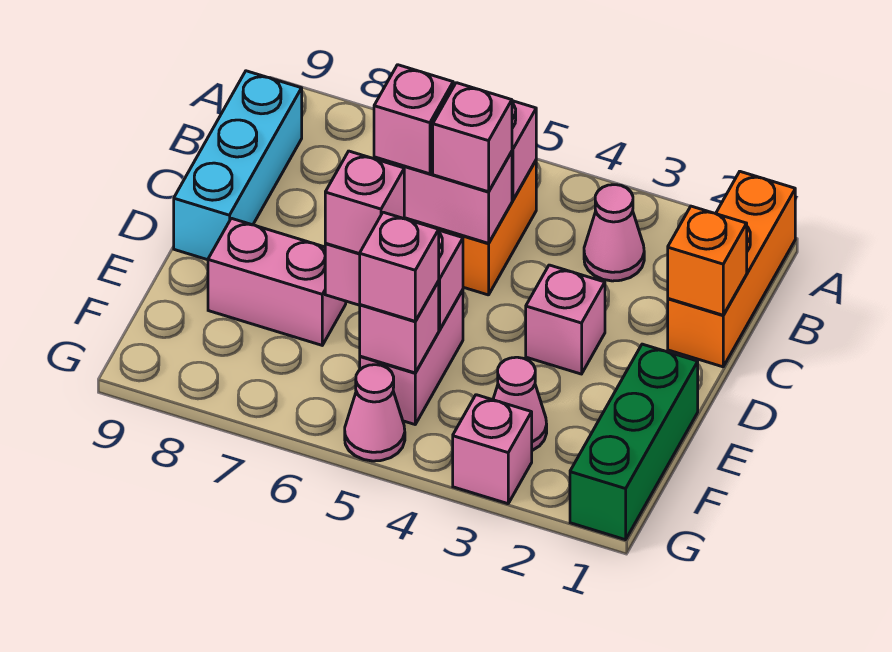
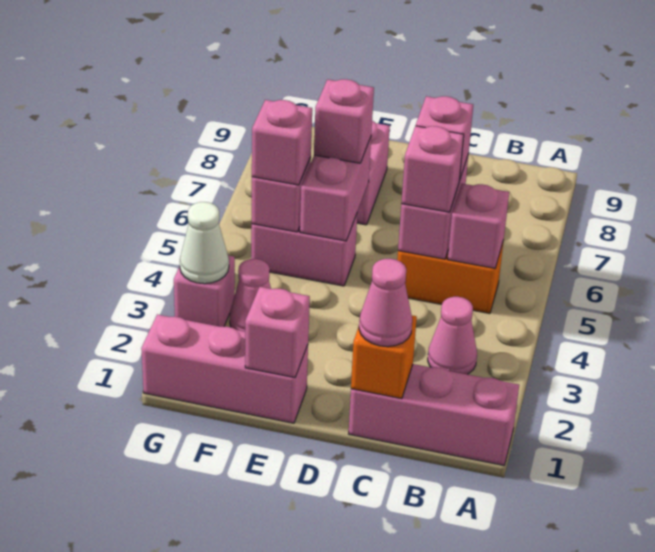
orange 1x3 brick [668,172,795,367] -> pink 1x3 brick [349,364,519,465]
cyan 1x3 brick [174,71,302,260] -> none
pink 1x1 brick [526,265,605,374] -> pink 1x1 brick moved to [245,287,310,378]
green 1x3 brick [570,344,698,540] -> pink 1x3 brick [141,314,308,423]
none -> white 1x1 cone [180,202,229,284]
pink 1x1 cone [345,365,405,461] -> pink 1x1 cone moved to [359,259,412,347]

